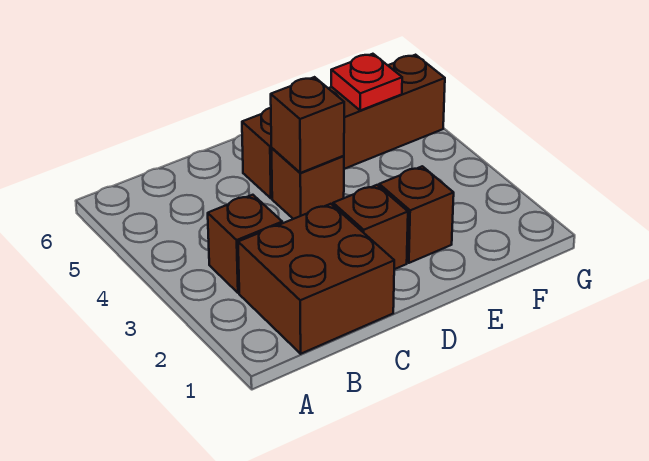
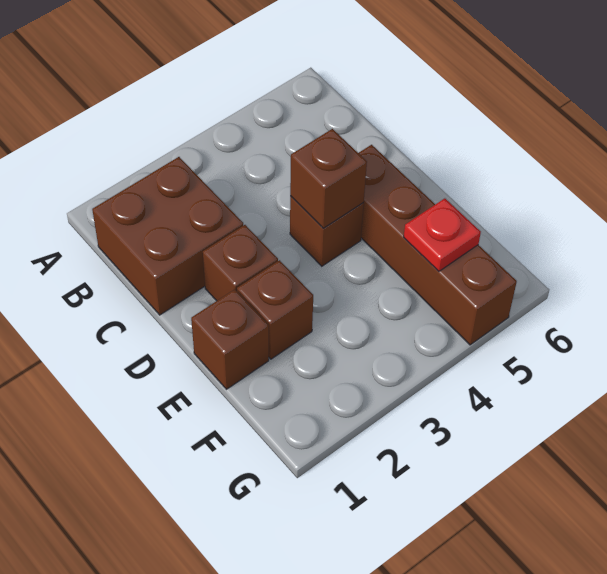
brown 1x1 brick [208,195,282,293] -> brown 1x1 brick moved to [191,289,269,389]

